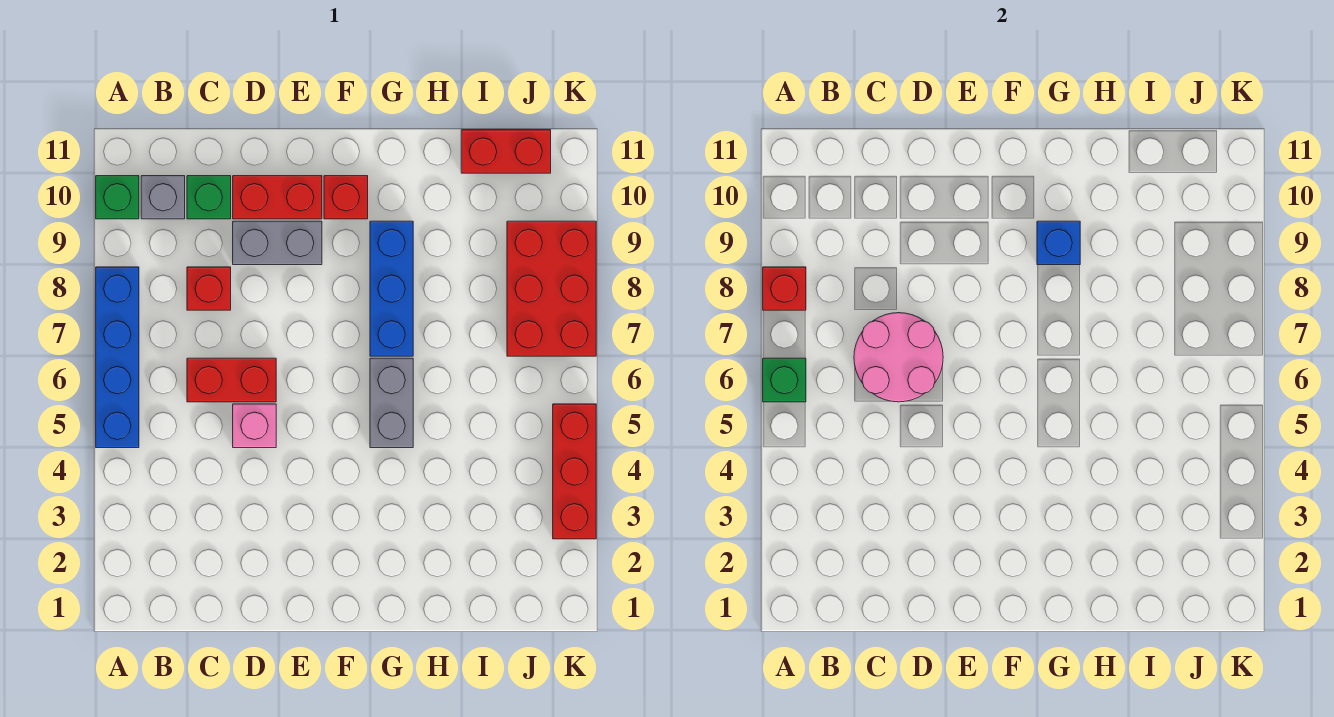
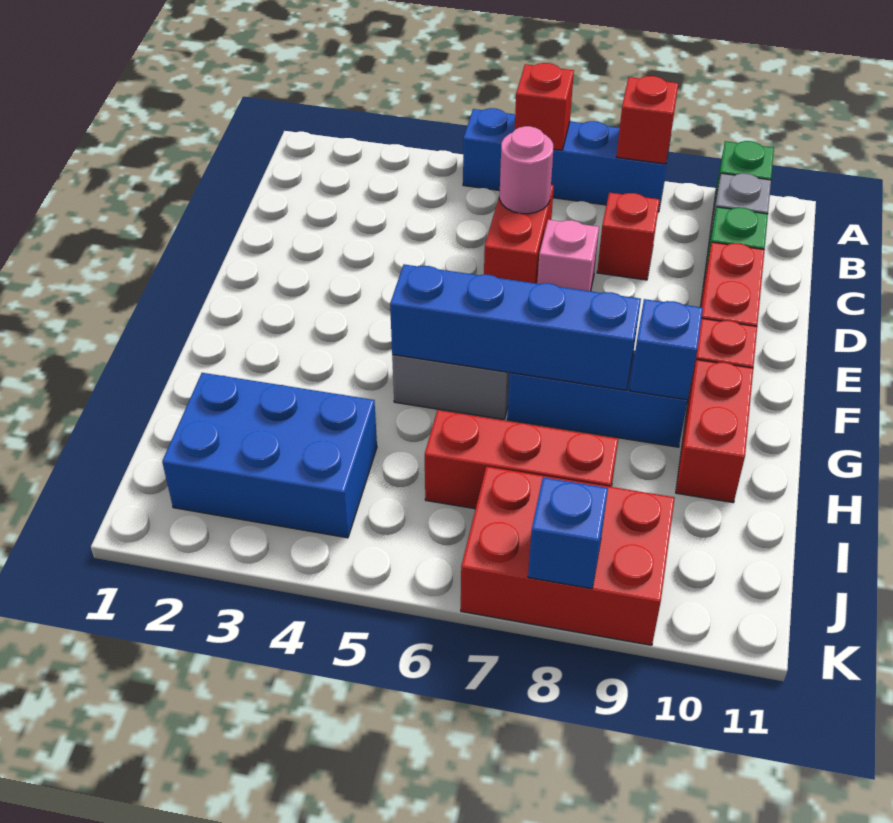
green 1x1 brick [763,358,806,402] -> red 1x1 brick [515,63,574,150]
pink 2x2 round brick [854,313,943,402] -> pink 1x1 round brick [499,126,554,214]
pink 1x1 brick [233,404,276,448] -> pink 1x1 brick moved to [537,220,599,291]
grey 1x2 brick [233,221,322,265] -> none
none -> blue 1x4 brick [390,264,641,390]
none -> blue 2x3 brick [162,373,377,538]
red 1x2 brick [461,130,551,173] -> red 1x2 brick moved to [676,360,753,503]
red 1x3 brick [553,404,596,539] -> red 1x3 brick moved to [425,410,618,509]
none -> blue 1x1 brick [528,477,608,589]

